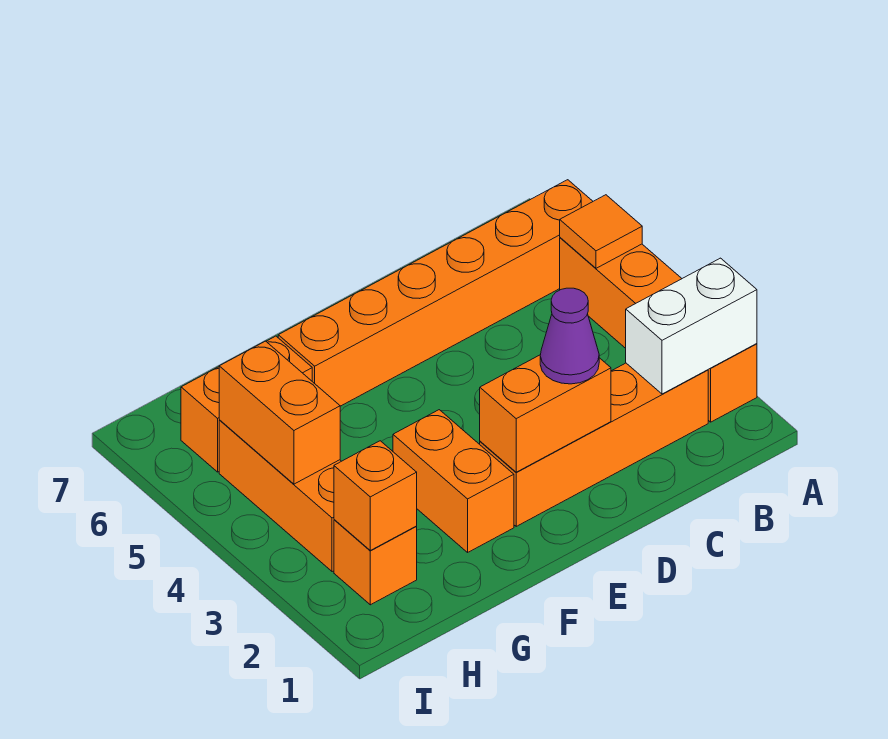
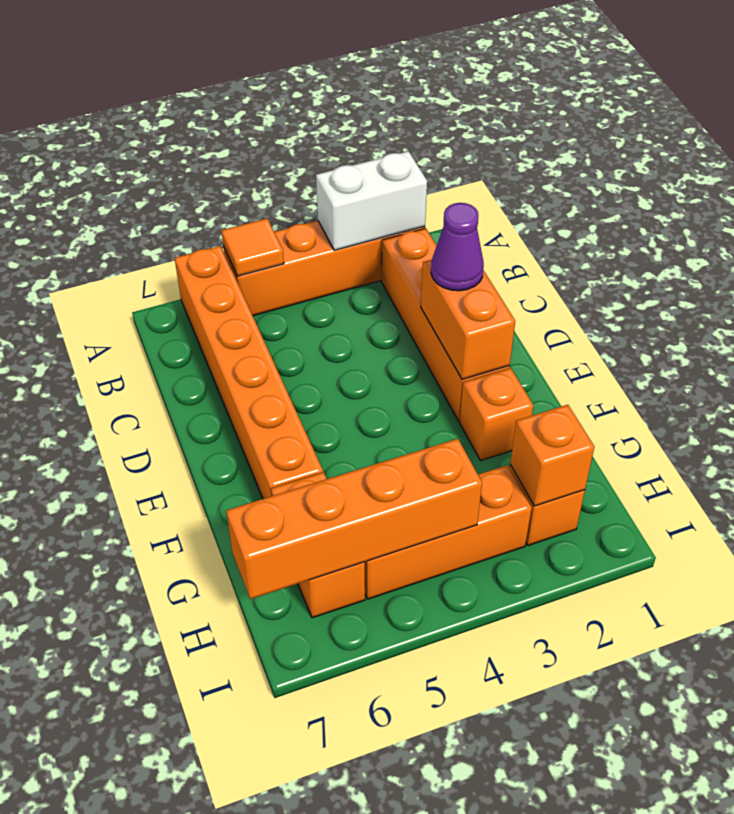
white 1x2 brick [626,258,757,394] -> white 1x2 brick turned to [316,151,427,250]
orange 1x2 brick [393,410,514,552] -> orange 1x1 brick [460,368,533,461]
orange 1x2 brick [219,341,340,484] -> orange 1x4 brick [226,439,482,599]

